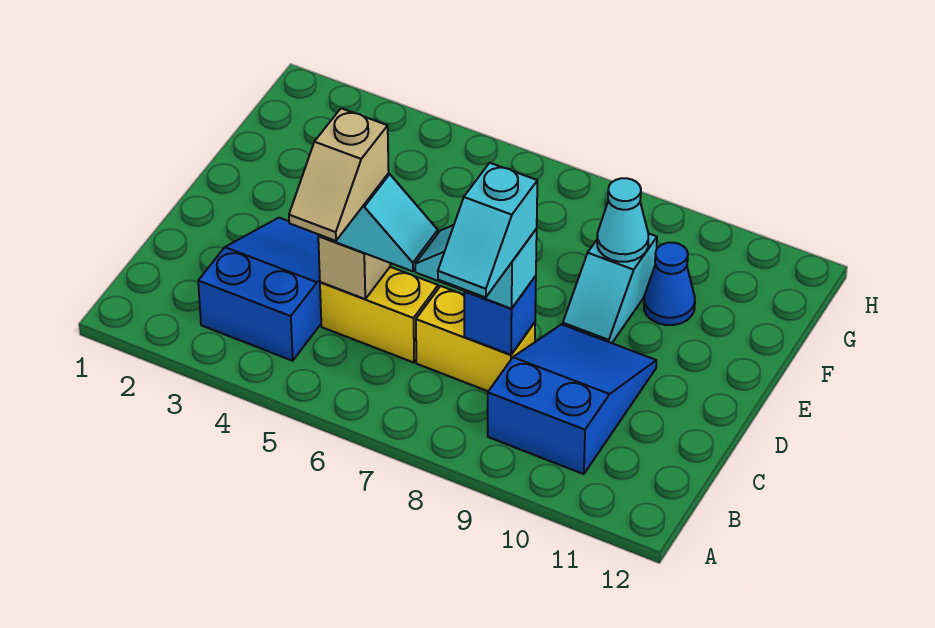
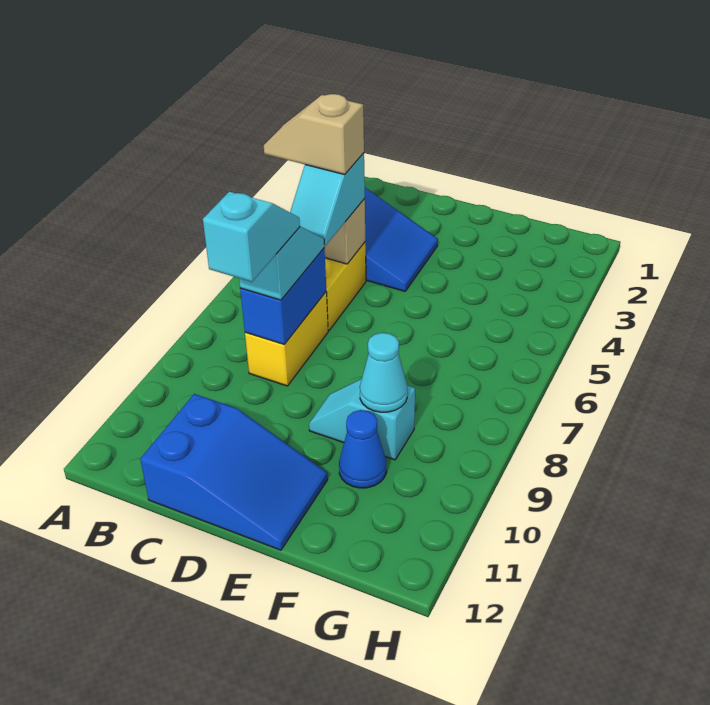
cyan 1x2 slope [438,163,537,298] -> cyan 1x2 slope turned to [203,192,300,282]
blue 2x3 slope [488,324,656,474] -> blue 2x3 slope moved to [140,394,328,550]
blue 1x1 brick [464,276,536,355] -> blue 1x2 brick [240,248,326,344]

